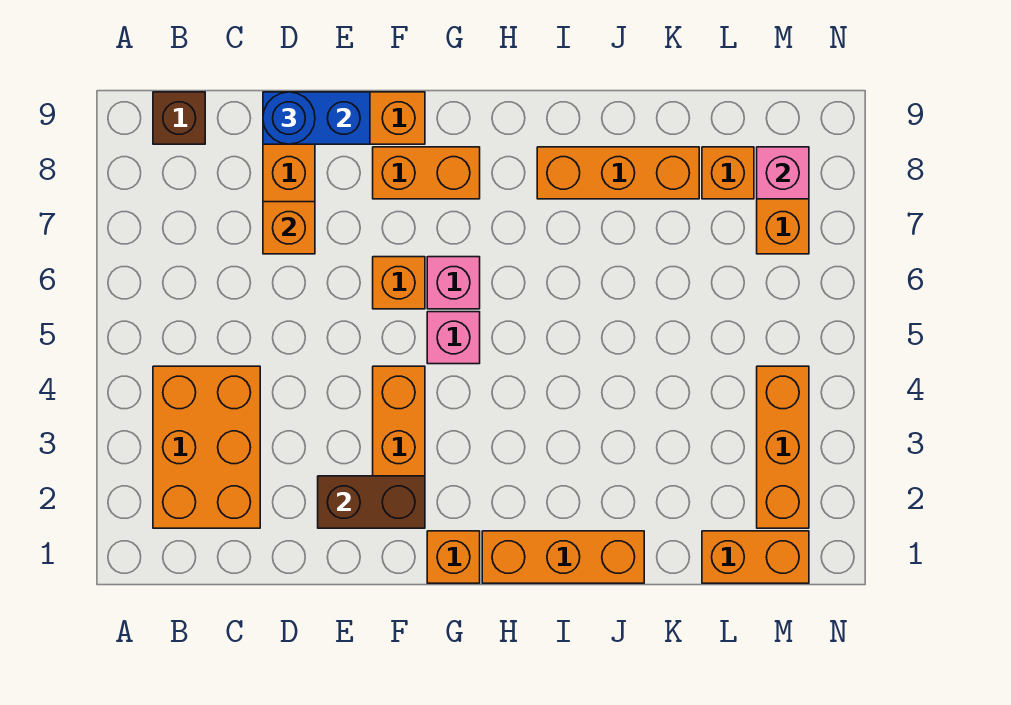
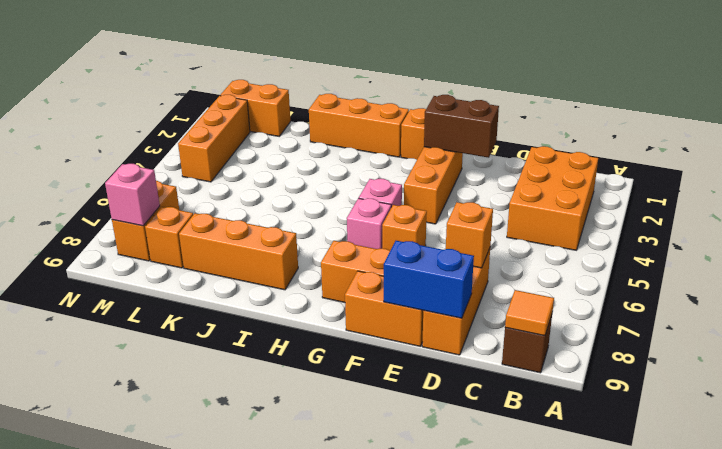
none -> orange 1x1 tile [505,290,554,336]
blue 1x1 round brick [263,92,315,144] -> none

